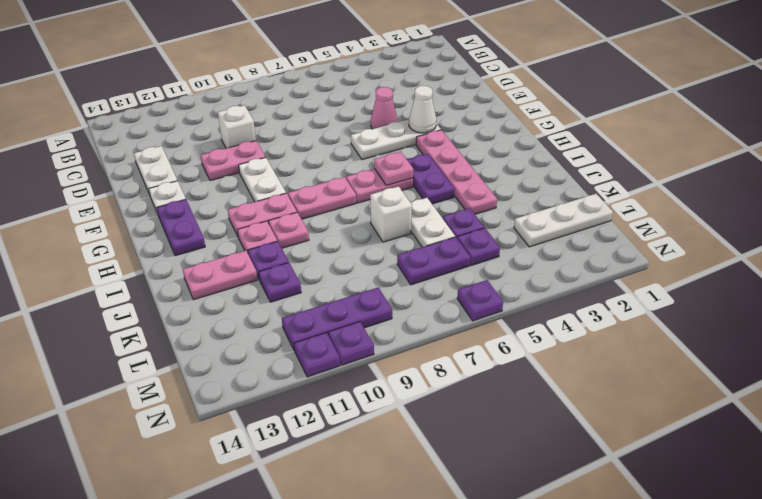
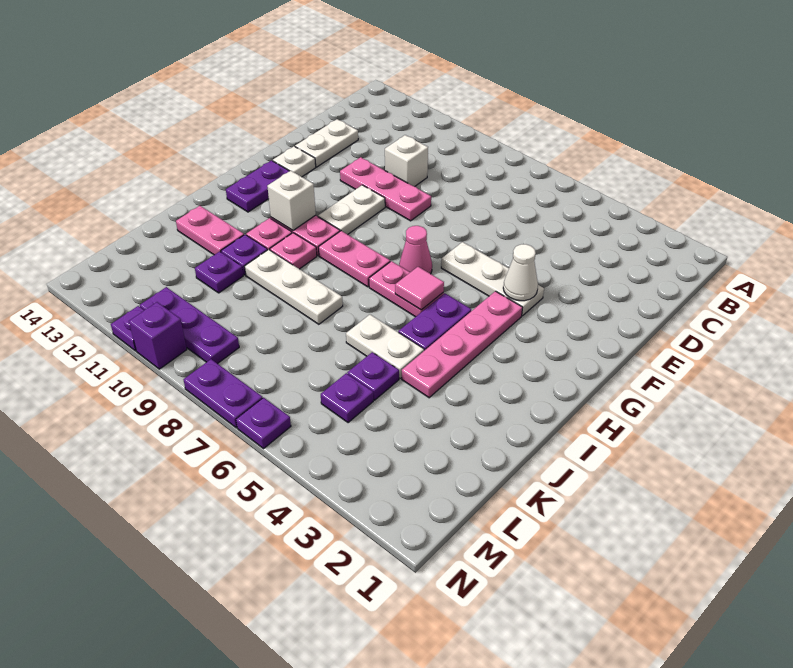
pink 1x1 cone [371,87,398,129] -> pink 1x1 cone moved to [399,226,432,274]
pink 1x2 plate [200,141,265,181] -> pink 1x3 plate [340,157,431,221]
pink 1x1 plate [374,152,413,185] -> pink 1x1 tile [395,267,444,310]
white 1x2 plate [410,198,455,247] -> white 1x2 plate turned to [346,315,424,378]
white 1x1 brick [370,186,412,242] -> white 1x1 brick moved to [267,171,316,230]
white 1x3 plate [514,194,613,247] -> white 1x3 plate moved to [244,249,343,324]
purple 1x2 plate [397,237,470,285] -> purple 1x2 plate moved to [184,359,262,428]
purple 1x1 plate [328,322,374,365] -> purple 1x1 brick [129,302,187,369]

